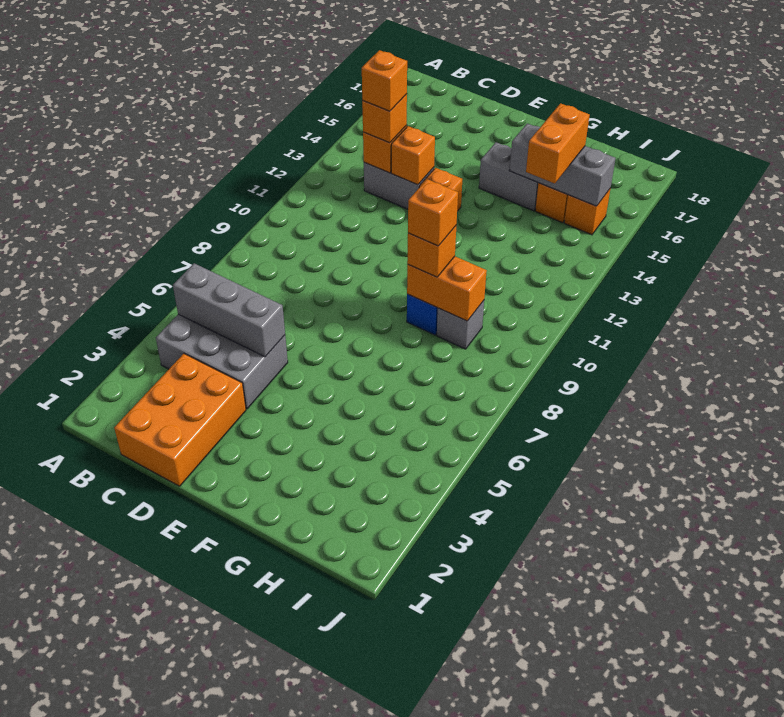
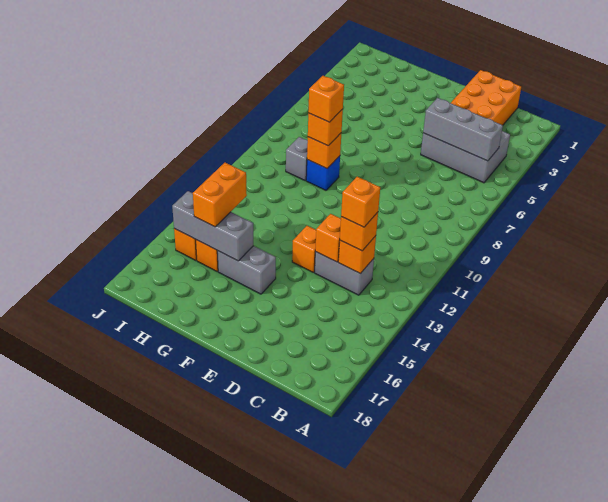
orange 1x2 brick [407,256,487,321] -> orange 1x1 brick [307,133,341,168]

